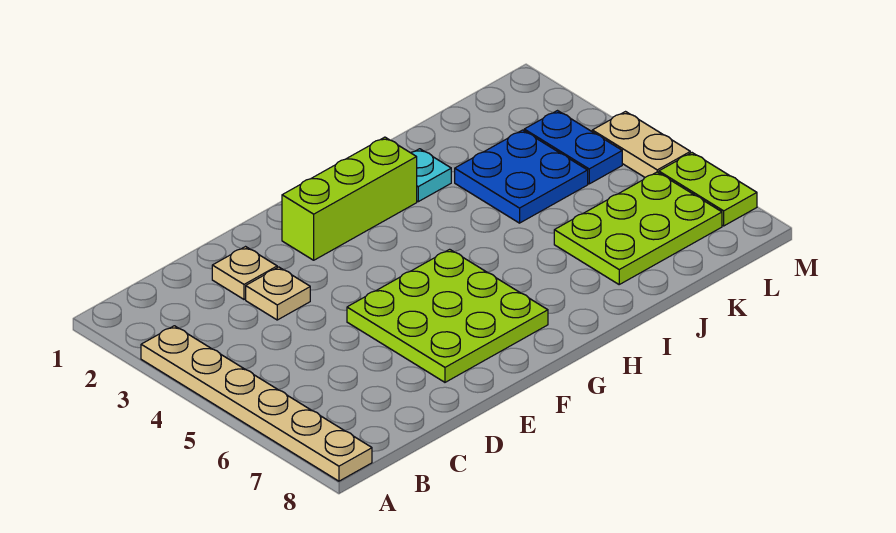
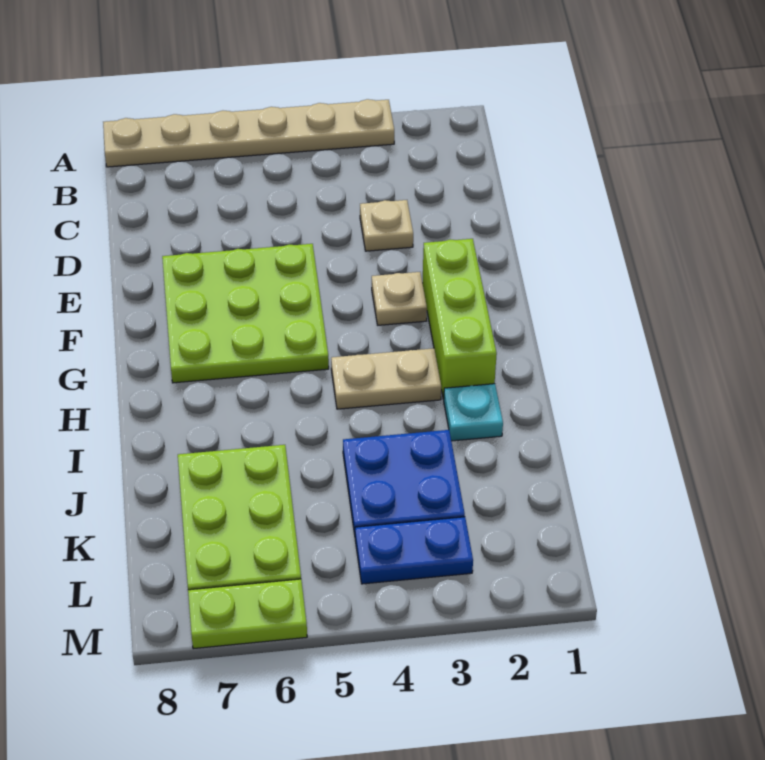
tan 1x1 plate [212,247,277,299] -> tan 1x1 plate moved to [372,272,427,325]
tan 1x2 plate [592,112,690,177] -> tan 1x2 plate moved to [331,348,441,409]

